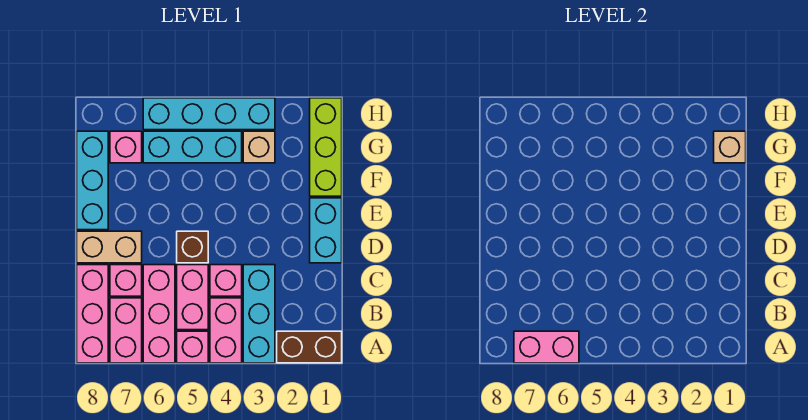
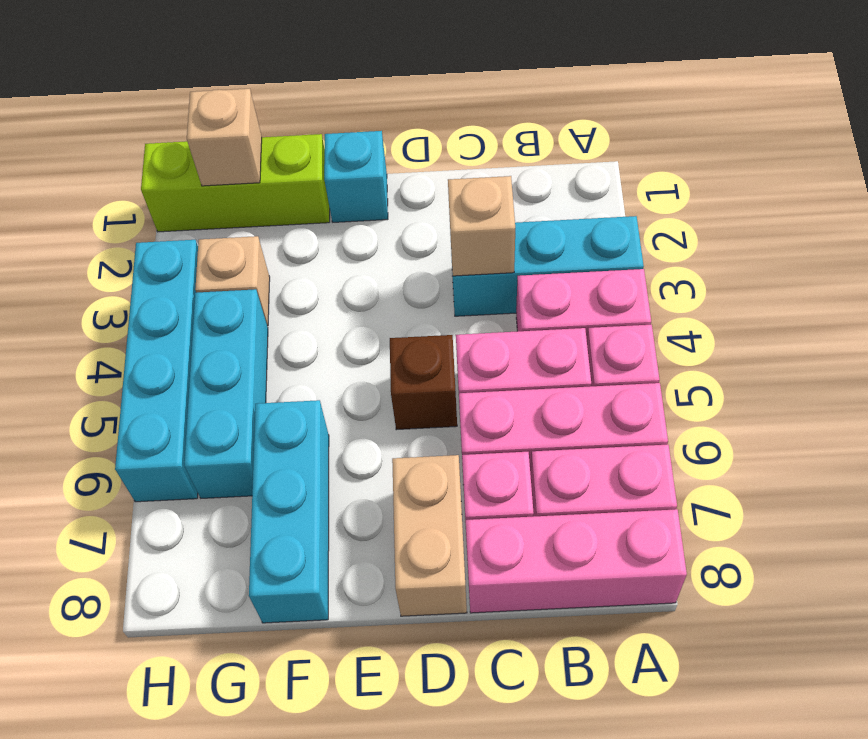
brown 1x2 brick [277,331,342,363] -> none
pink 1x2 brick [514,331,579,363] -> none
none -> tan 1x1 brick [448,176,515,276]
pink 1x1 brick [210,265,242,296] -> none
cyan 1x2 brick [310,198,342,263] -> cyan 1x1 brick [324,131,388,222]
cyan 1x3 brick [77,131,108,230] -> cyan 1x3 brick turned to [249,400,329,623]
pink 1x1 brick [110,131,142,163] -> none

